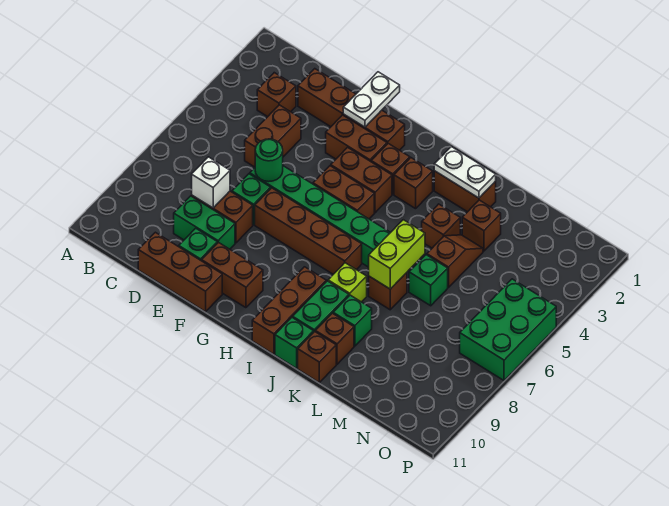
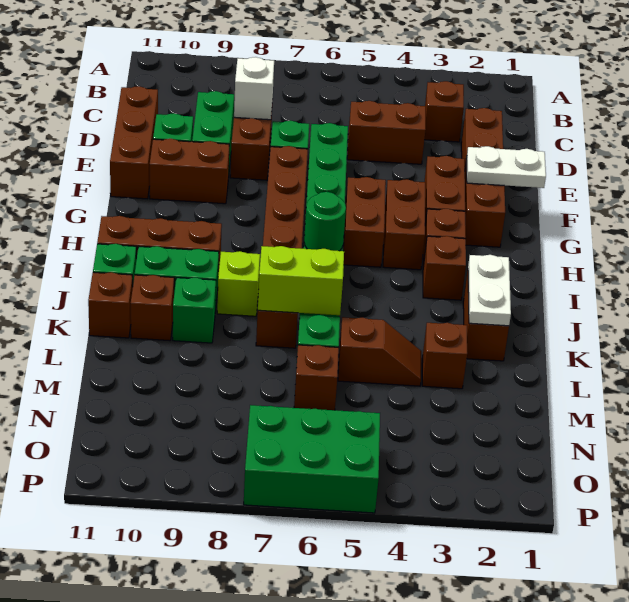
green 1x1 round brick [255,139,283,182] -> green 1x1 round brick moved to [304,192,346,251]
brown 1x2 brick [202,242,263,308] -> brown 1x2 brick turned to [150,139,229,204]
brown 1x1 brick [422,204,460,248] -> brown 1x1 brick moved to [294,345,339,410]

